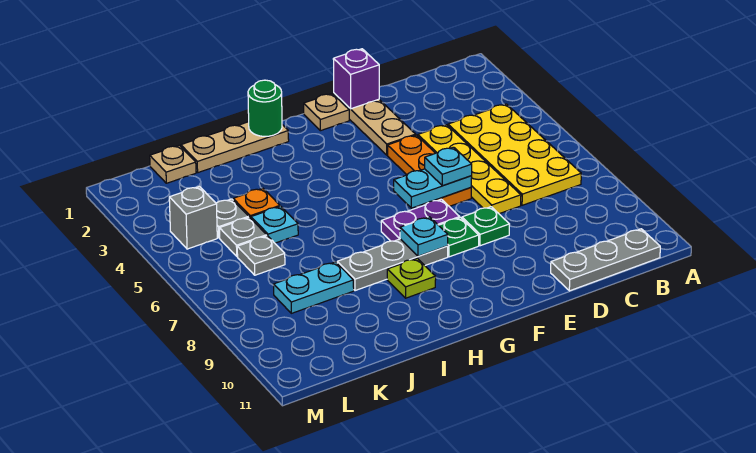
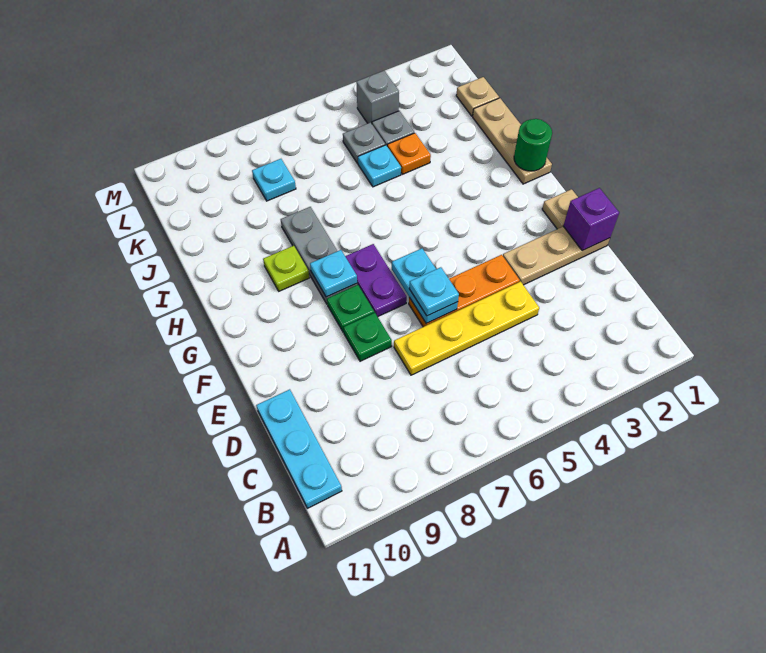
yellow 2x4 plate [448,104,581,205] -> none
grey 1x3 plate [551,229,660,291] -> cyan 1x3 plate [256,389,342,508]
cyan 1x2 plate [274,262,354,313] -> cyan 1x1 plate [252,159,296,201]
grey 1x1 plate [237,236,285,275] -> none

